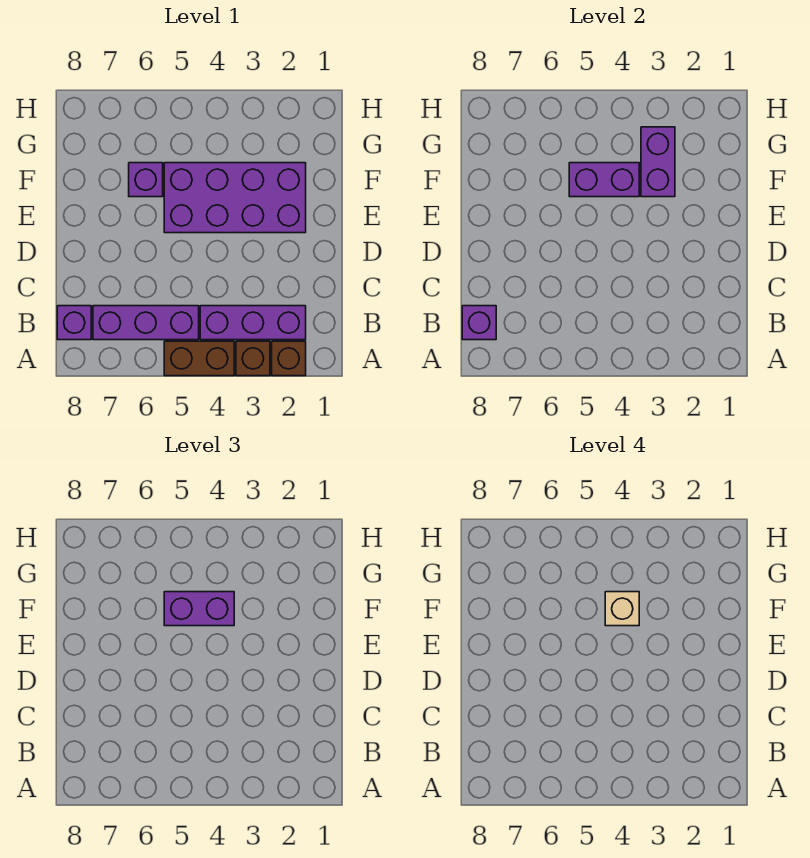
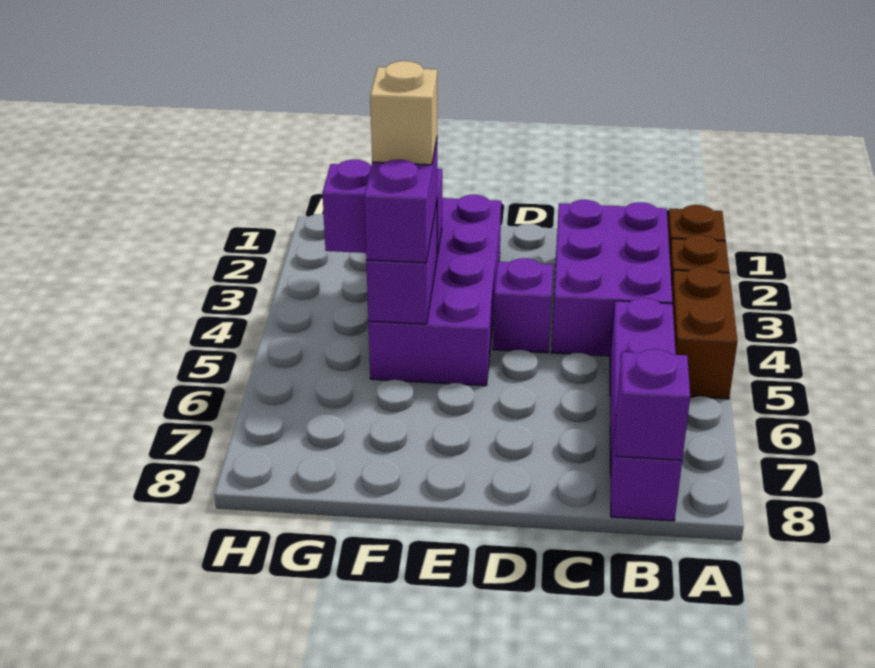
purple 1x3 brick [200,306,306,340] -> purple 2x3 brick [551,200,672,356]
purple 1x1 brick [129,163,163,197] -> purple 1x1 brick moved to [493,258,553,353]

